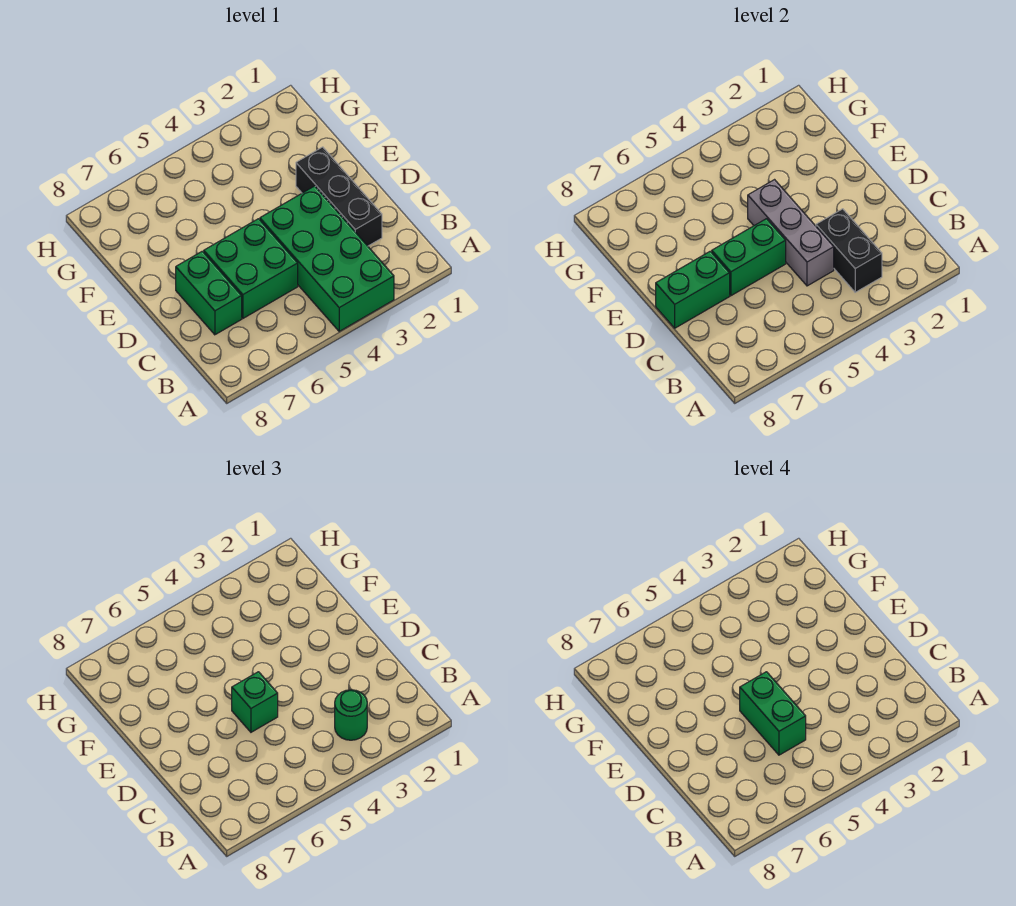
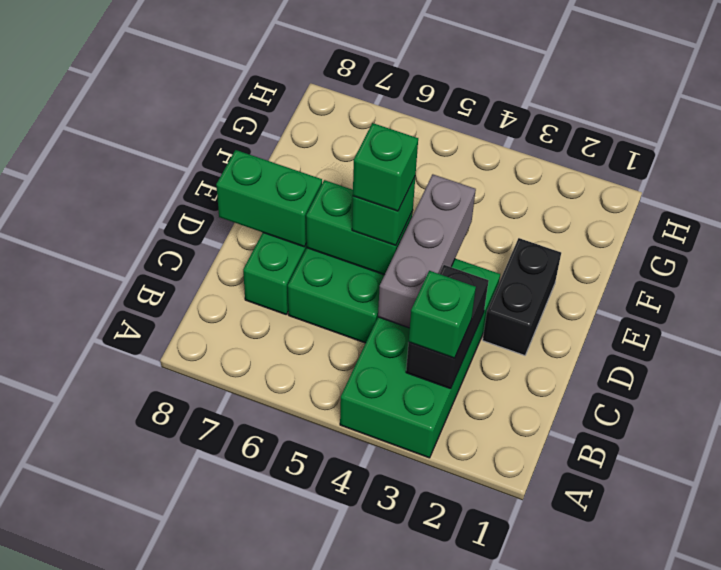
green 1x1 round brick [335,690,367,740] -> green 1x1 brick [409,271,476,358]
black 1x3 brick [296,147,382,246] -> black 1x2 brick [483,238,561,355]
green 1x2 brick [740,672,806,755] -> green 1x1 brick [353,123,418,211]

